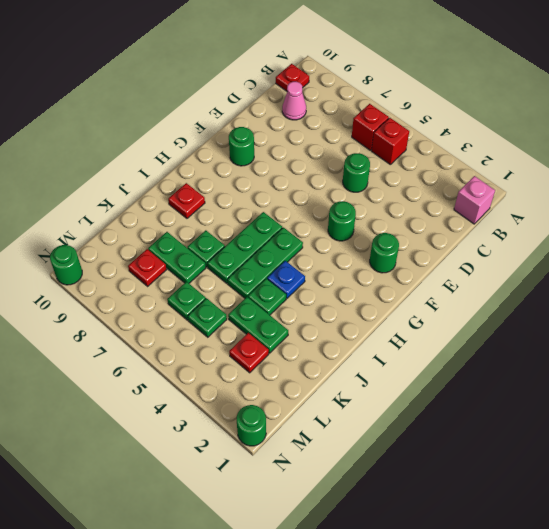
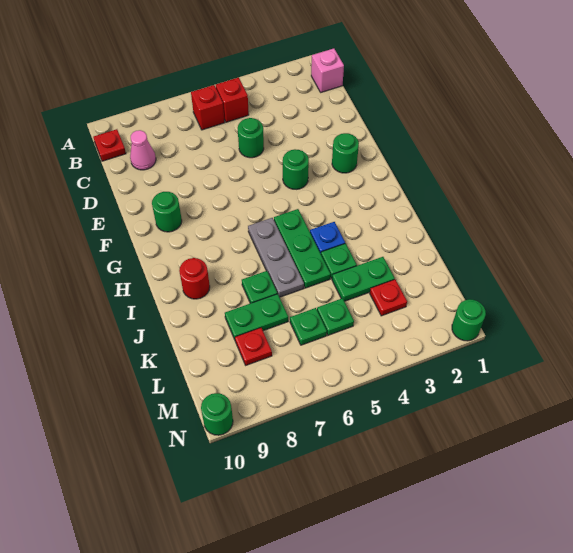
green 1x3 plate [207,212,282,283] -> grey 1x3 plate [248,218,304,297]
red 1x1 plate [168,183,205,218] -> red 1x1 round brick [179,258,210,299]

